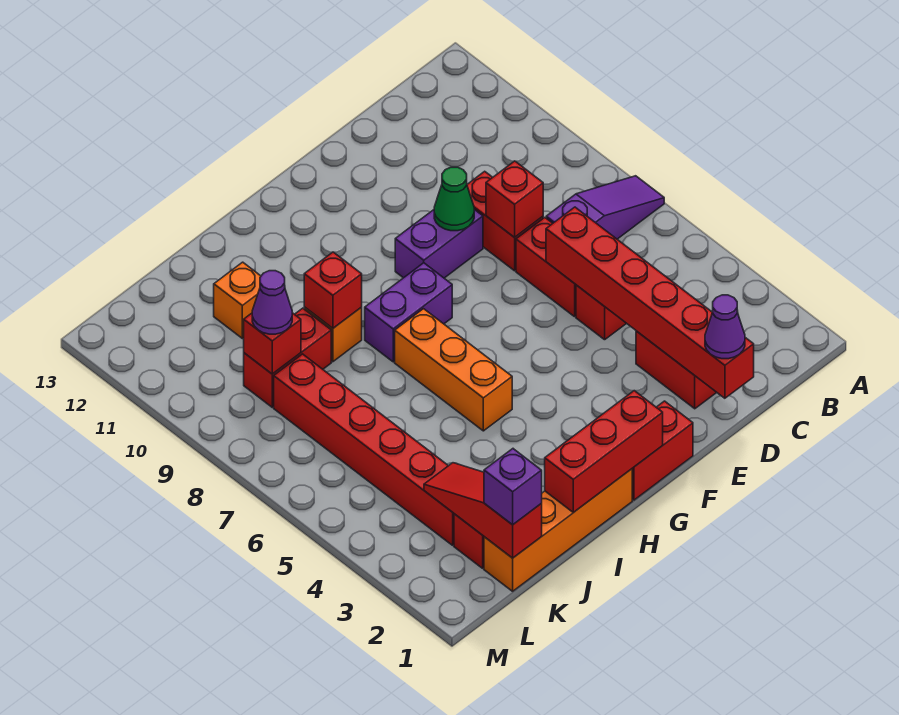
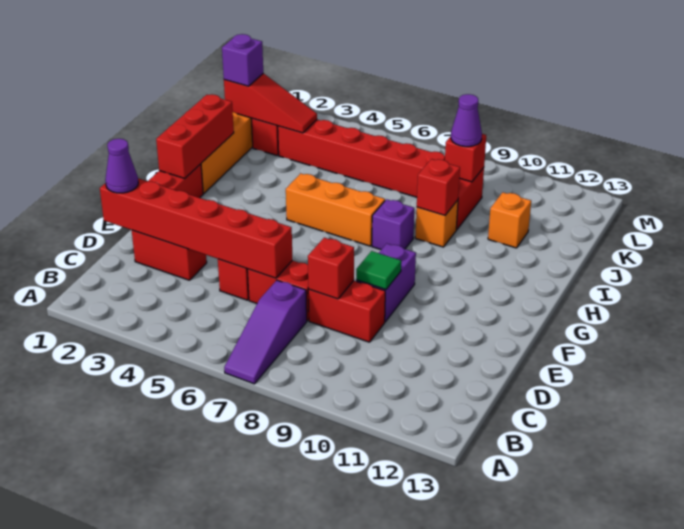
green 1x1 cone [434,167,474,231] -> green 1x1 tile [356,251,401,290]
purple 1x2 brick [365,263,452,362] -> purple 1x1 brick [372,199,414,250]

